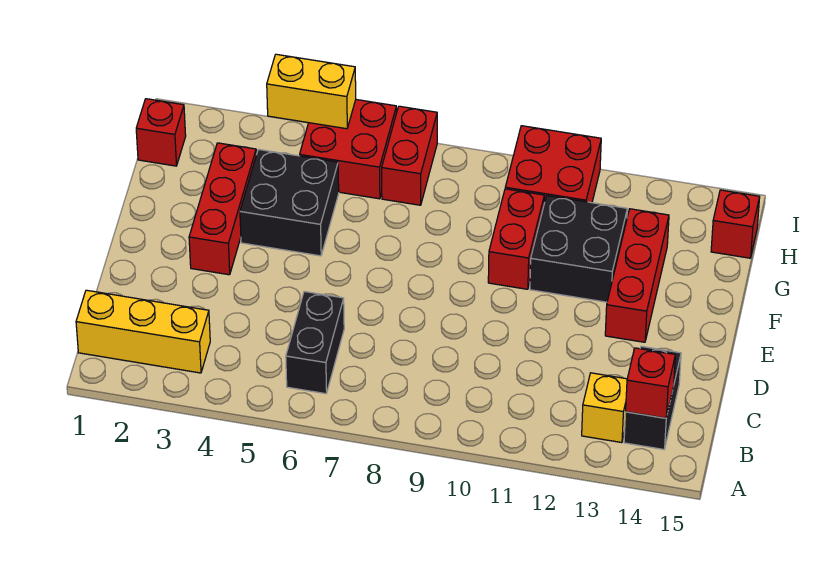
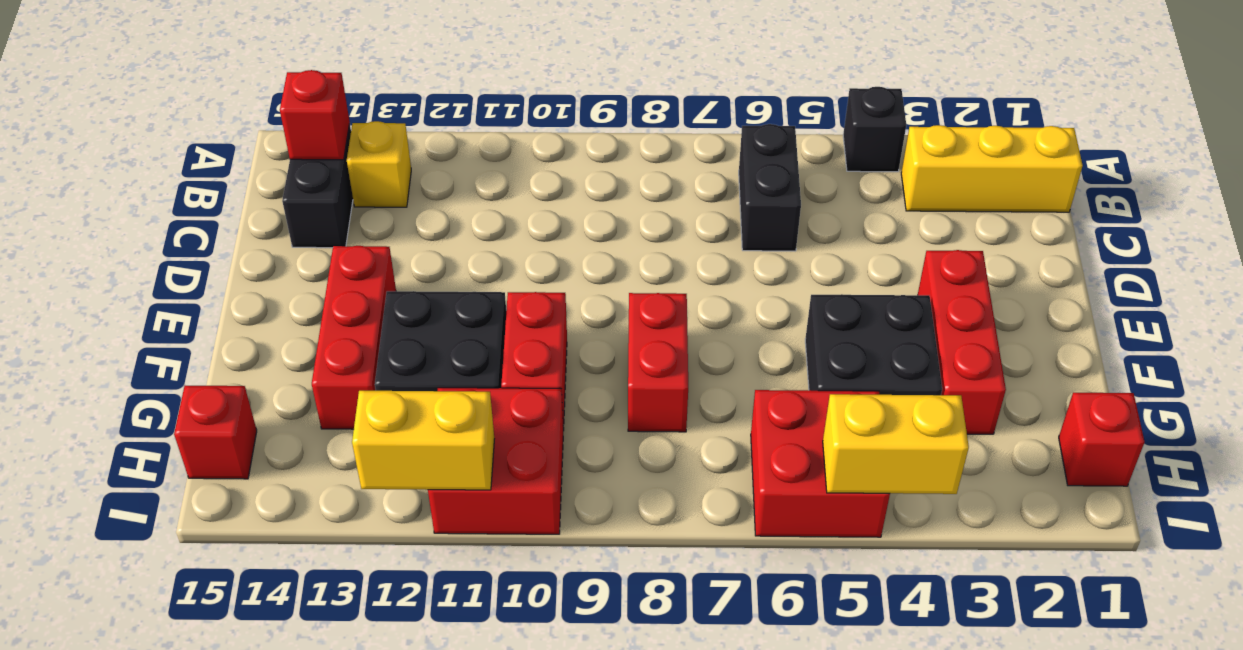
none -> black 1x1 brick [843,87,906,172]
red 1x2 brick [382,106,437,205] -> red 1x2 brick moved to [628,293,688,432]
none -> yellow 1x2 brick [352,391,494,490]

